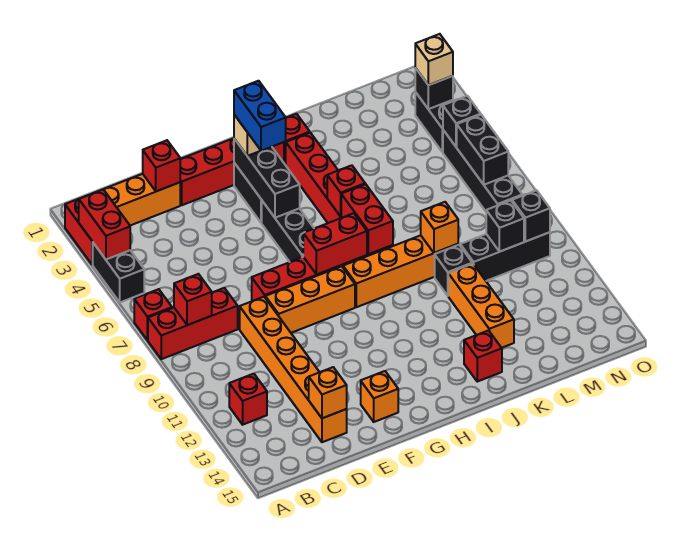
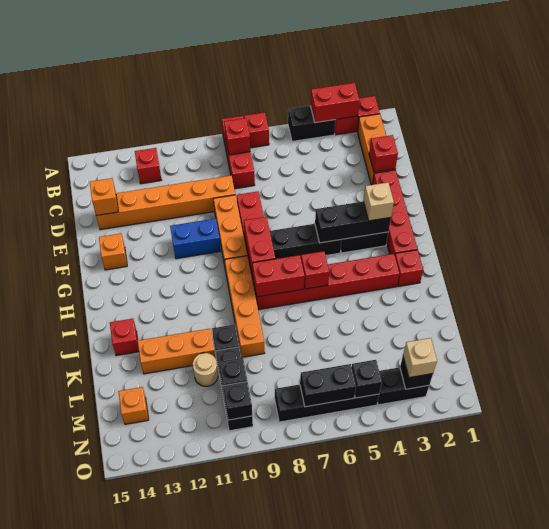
blue 1x2 brick [234,81,286,151] -> blue 1x2 brick moved to [170,219,221,259]
orange 1x1 brick [421,202,458,253] -> orange 1x1 brick moved to [118,387,149,424]
none -> tan 1x1 round brick [193,353,218,386]

